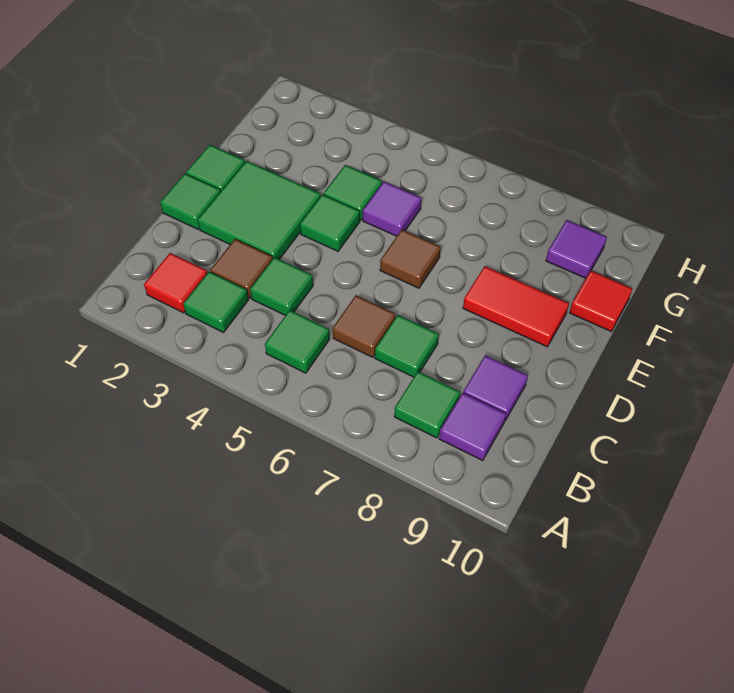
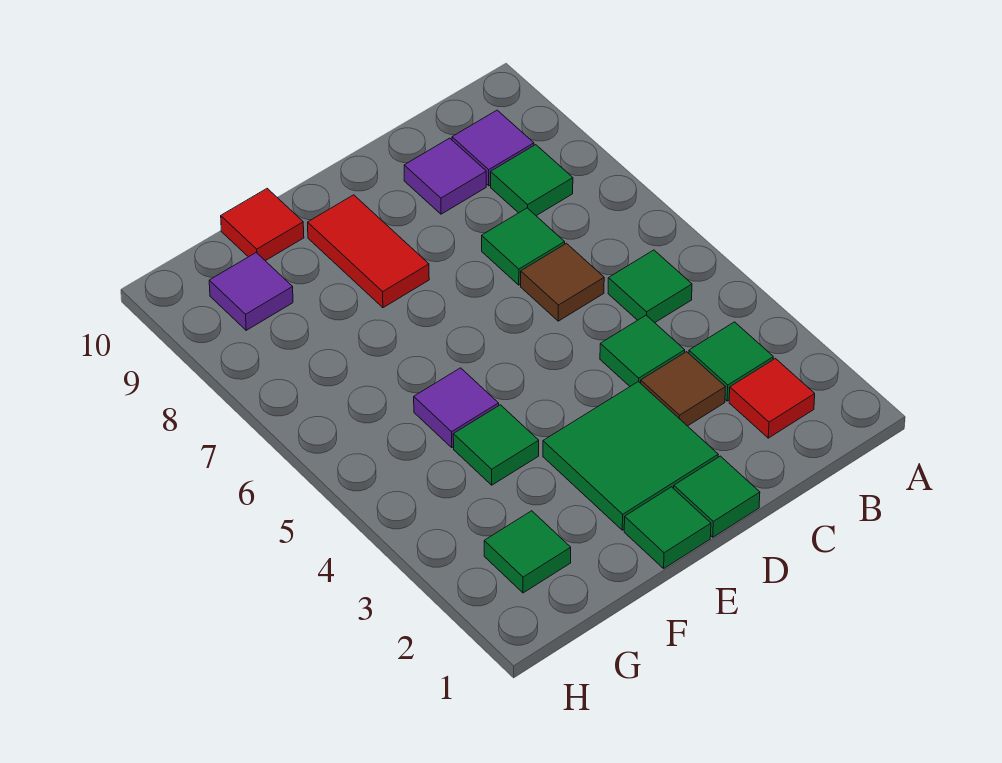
green 1x1 tile [300,194,360,251] -> green 1x1 tile moved to [484,511,571,593]
brown 1x1 tile [380,230,441,288] -> none

